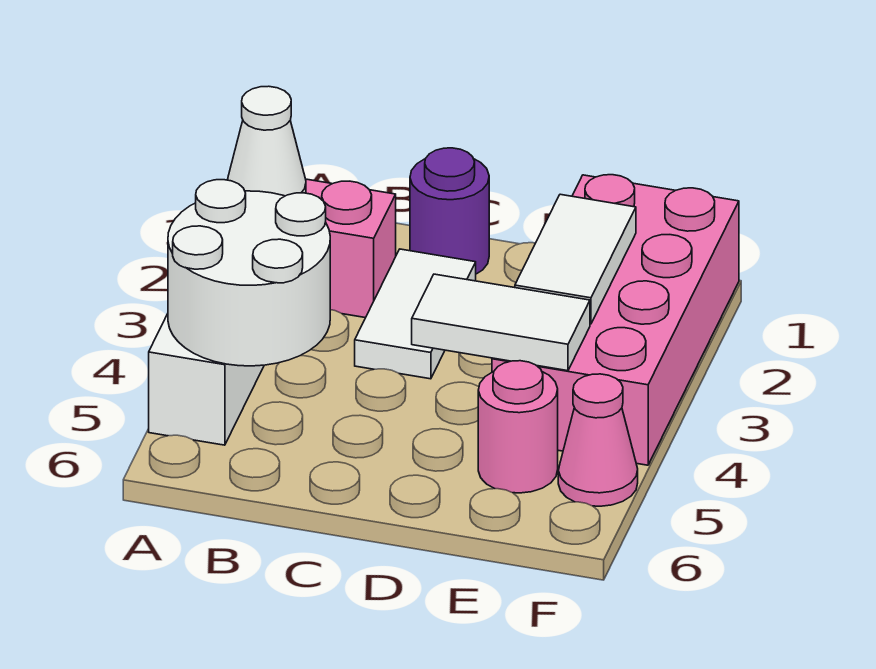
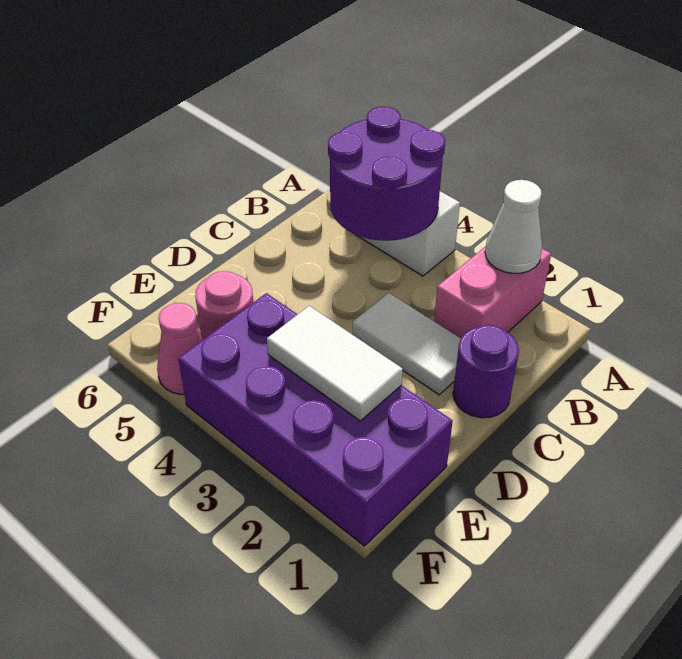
white 2x2 round brick [168,180,330,366] -> purple 2x2 round brick [328,107,445,241]
white 1x2 tile [412,274,590,371] -> none
pink 2x4 brick [492,175,739,465] -> purple 2x4 brick [178,293,453,546]

